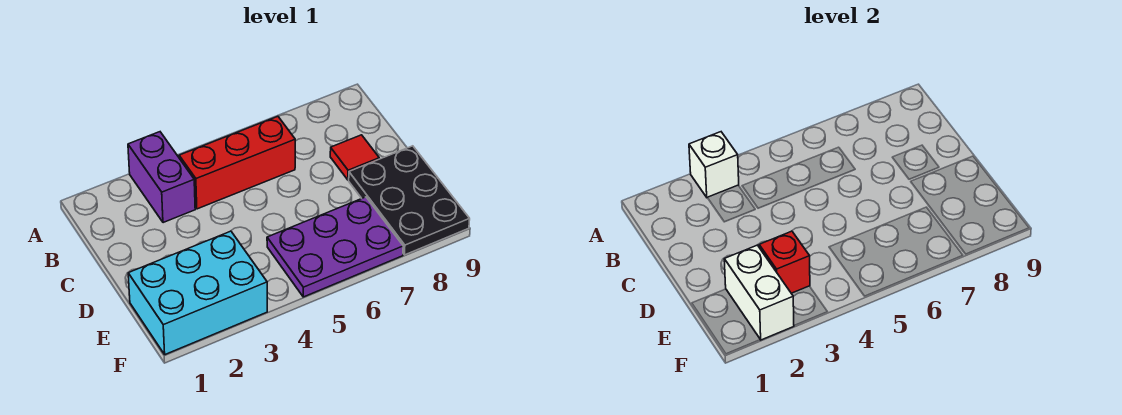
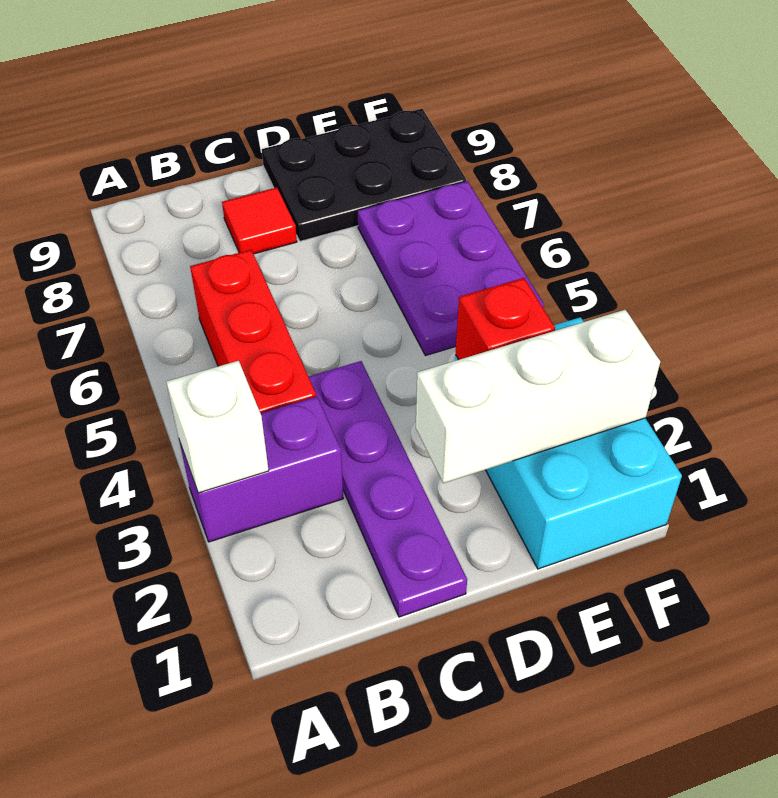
none -> purple 1x4 plate [308,361,467,617]
white 1x2 brick [724,245,794,340] -> white 1x3 brick [416,310,660,483]

